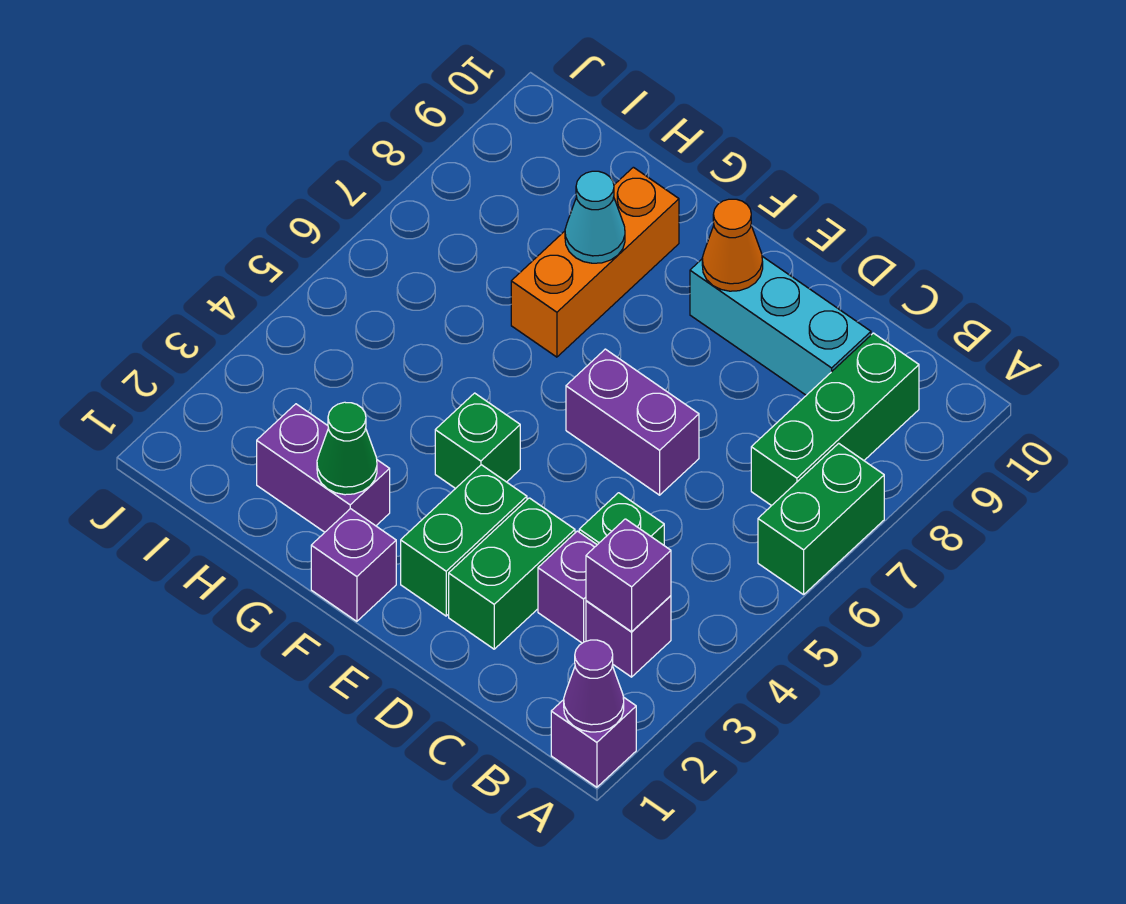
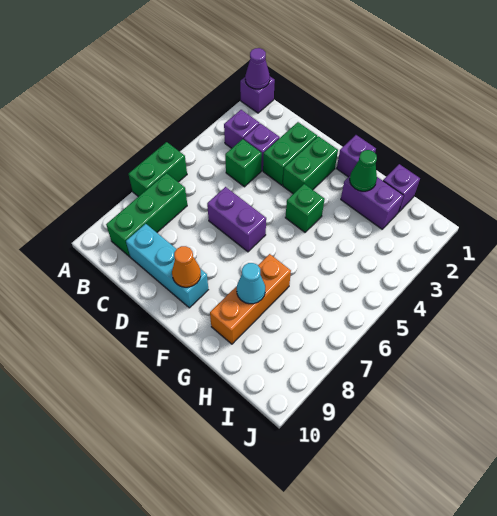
purple 1x1 brick [586,519,671,632] -> purple 1x1 brick moved to [383,164,420,212]

